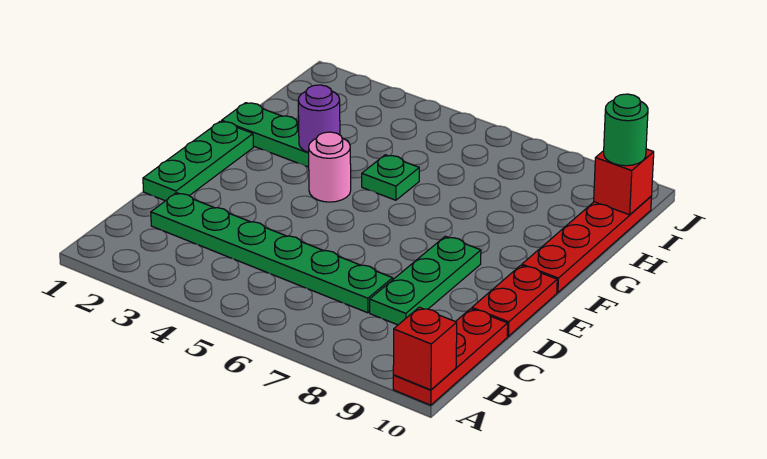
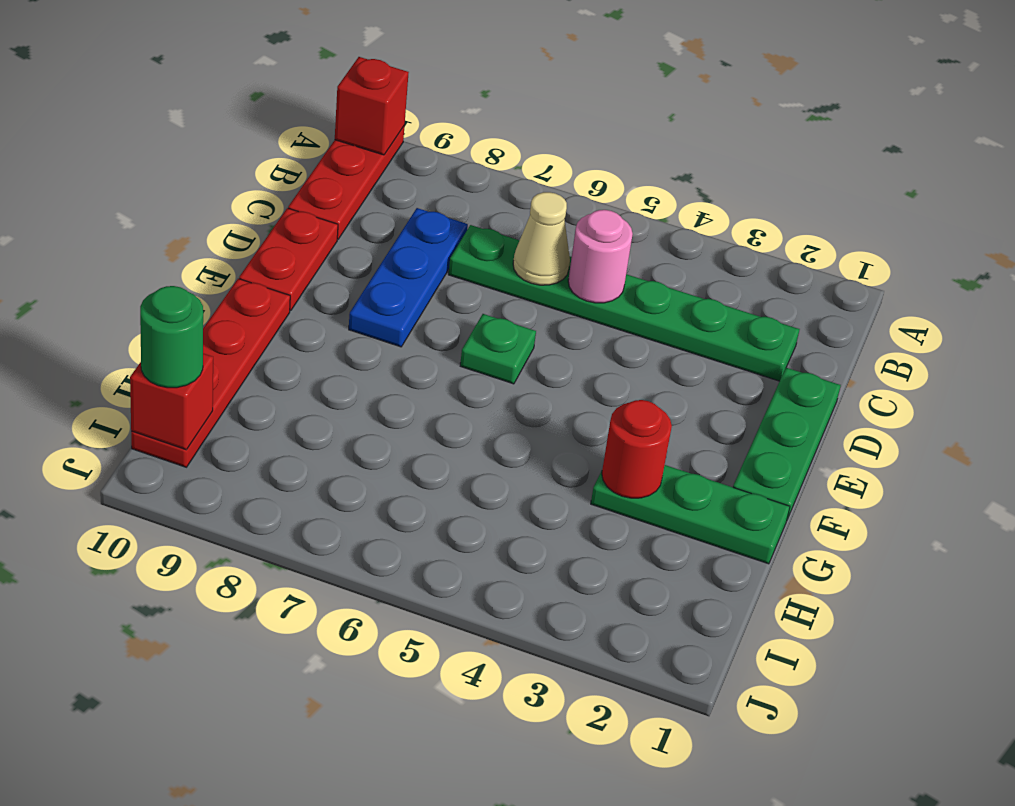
none -> tan 1x1 cone [513,192,570,285]
green 1x3 plate [370,236,481,325] -> blue 1x3 plate [349,208,468,347]
pink 1x1 round brick [309,132,351,202] -> pink 1x1 round brick moved to [568,210,633,303]
purple 1x1 round brick [298,85,340,153] -> red 1x1 round brick [602,400,672,498]
green 1x1 plate [362,155,419,200] -> green 1x1 plate moved to [460,314,536,384]

